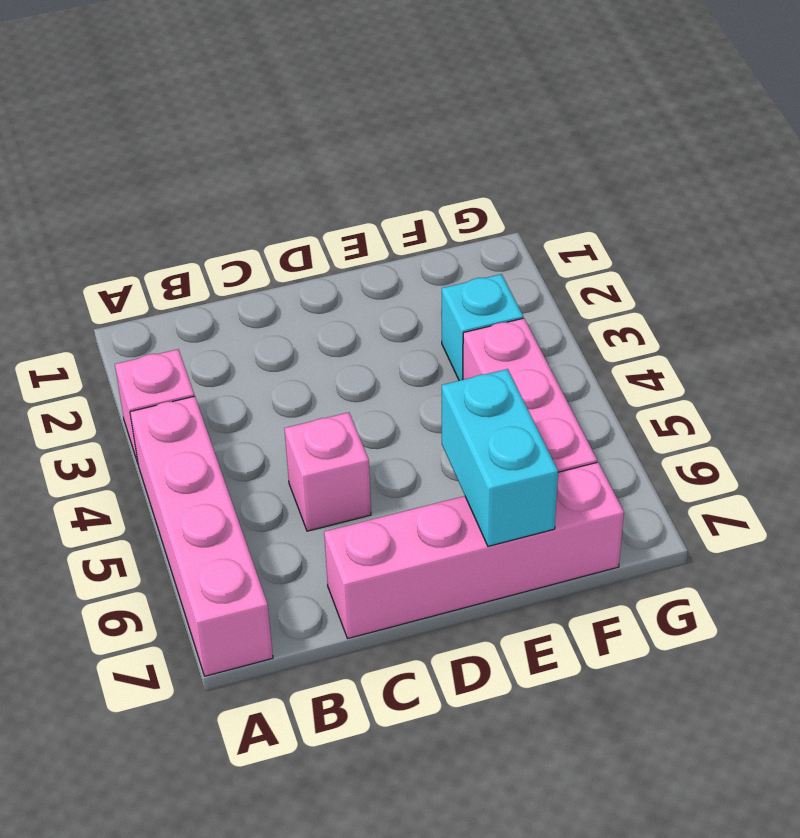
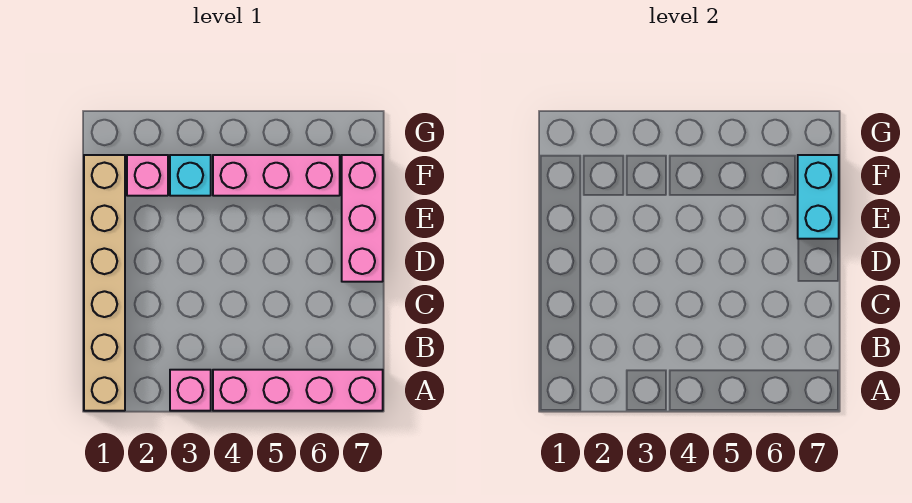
none -> tan 1x6 brick [84,155,125,411]
pink 1x1 brick [284,412,371,531] -> pink 1x1 brick moved to [127,155,168,196]
pink 1x4 brick [324,462,624,638] -> pink 1x3 brick [342,155,383,282]
cyan 1x2 brick [442,369,558,546] -> cyan 1x2 brick turned to [798,155,839,239]

